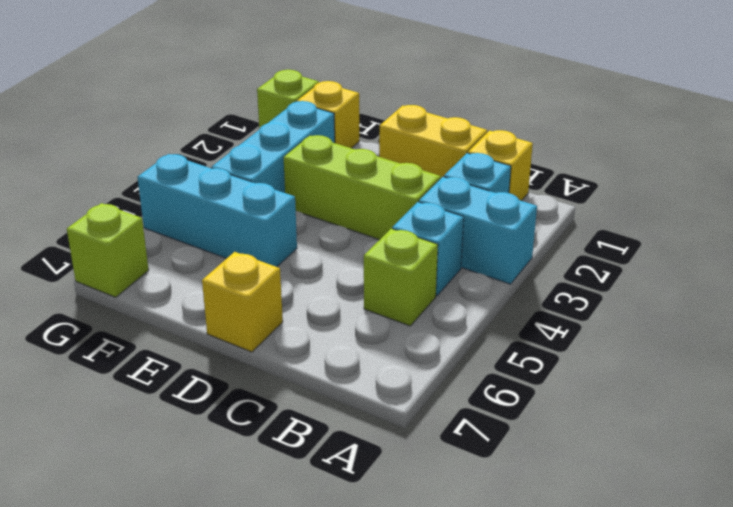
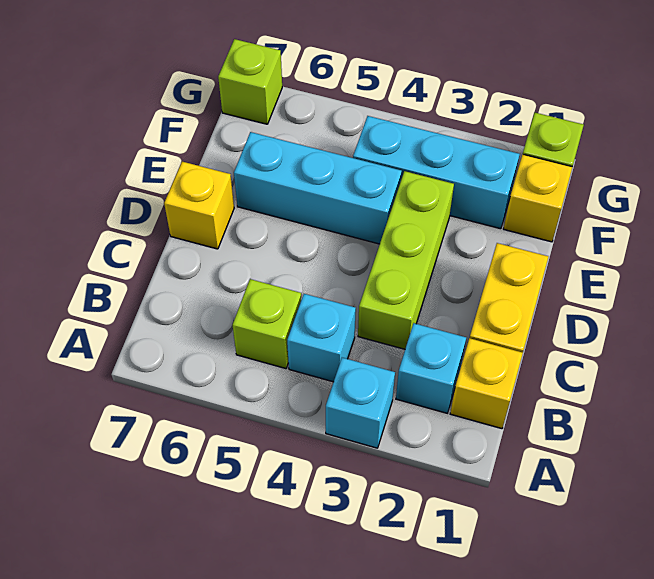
cyan 1x2 brick [419,177,537,284] -> cyan 1x1 brick [326,358,395,448]
cyan 1x3 brick [138,154,297,267] -> cyan 1x3 brick turned to [234,132,402,244]

